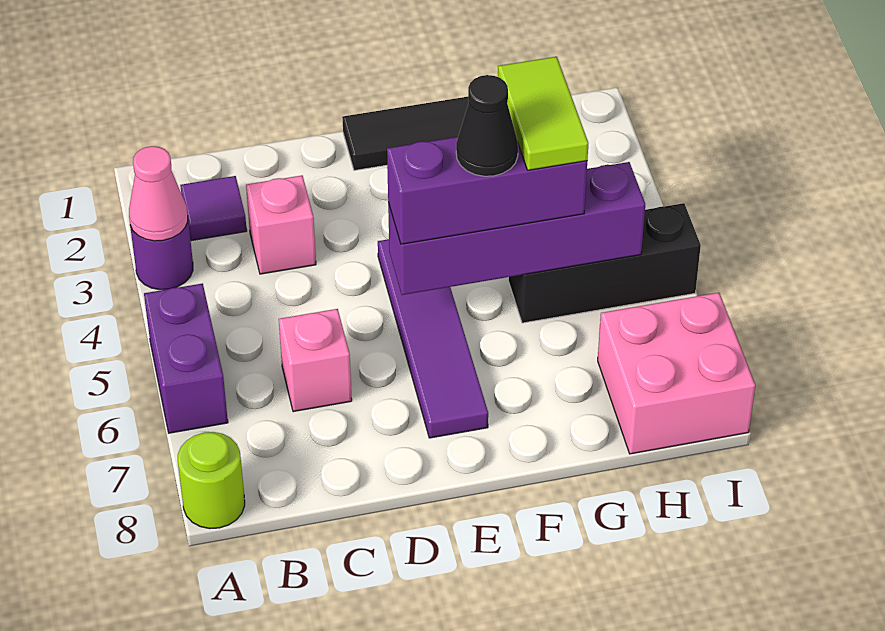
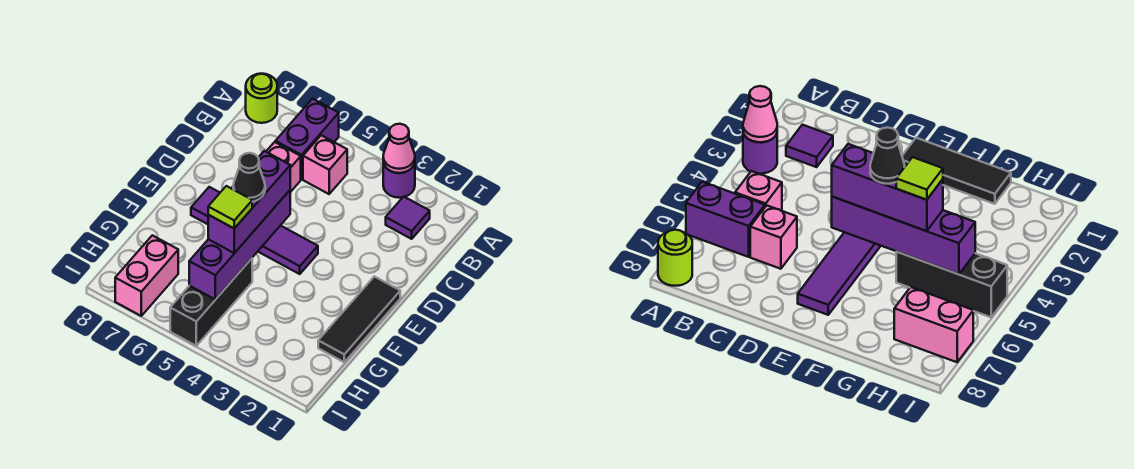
purple 1x2 brick [144,283,228,433] -> purple 1x2 brick turned to [275,99,339,179]
pink 1x1 brick [246,176,316,274] -> pink 1x1 brick moved to [303,135,347,194]
lime 1x2 tile [498,57,588,170] -> lime 1x1 tile [208,186,252,228]
pink 2x2 brick [598,293,755,454] -> pink 1x2 brick [115,235,178,316]

